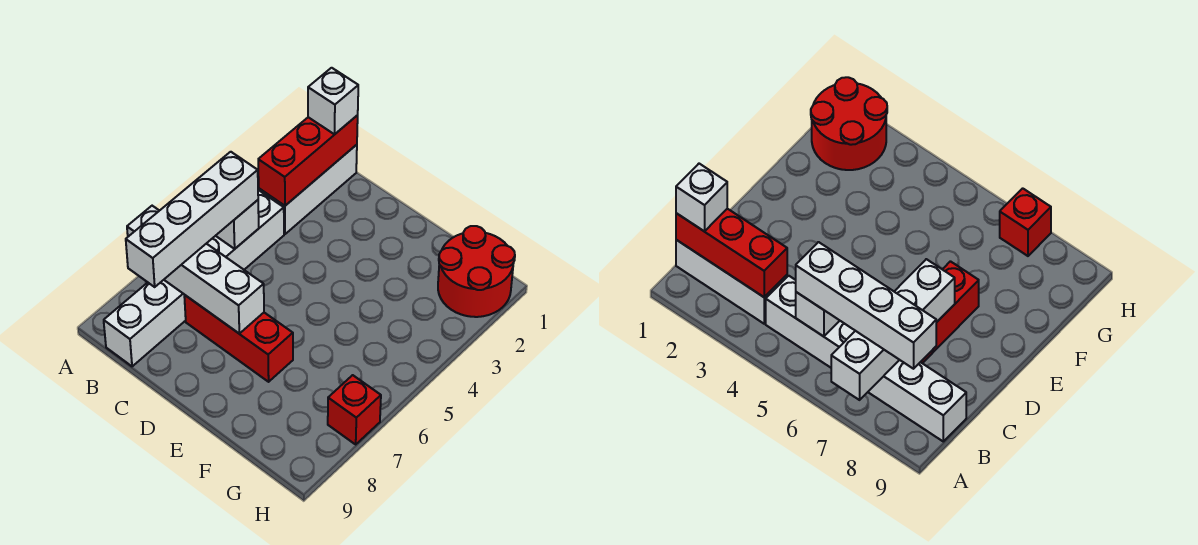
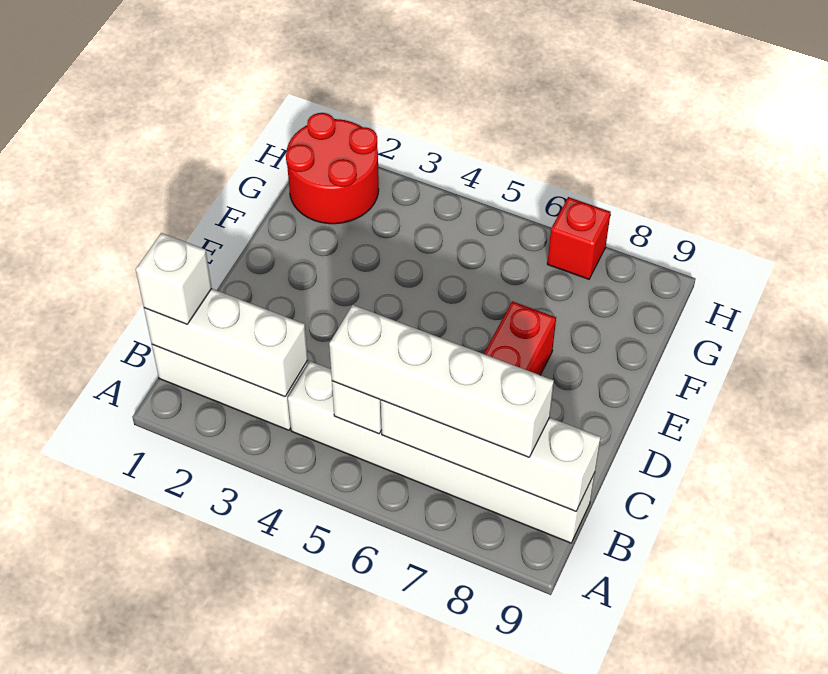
white 1x4 brick [127,206,264,333] -> white 1x4 brick turned to [381,400,601,511]
red 1x3 brick [258,115,358,206] -> white 1x3 brick [144,289,308,397]

